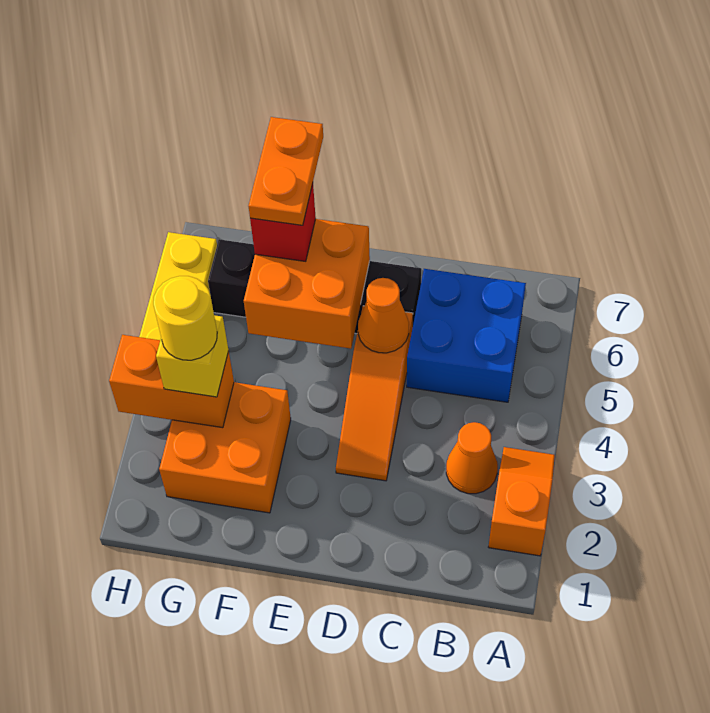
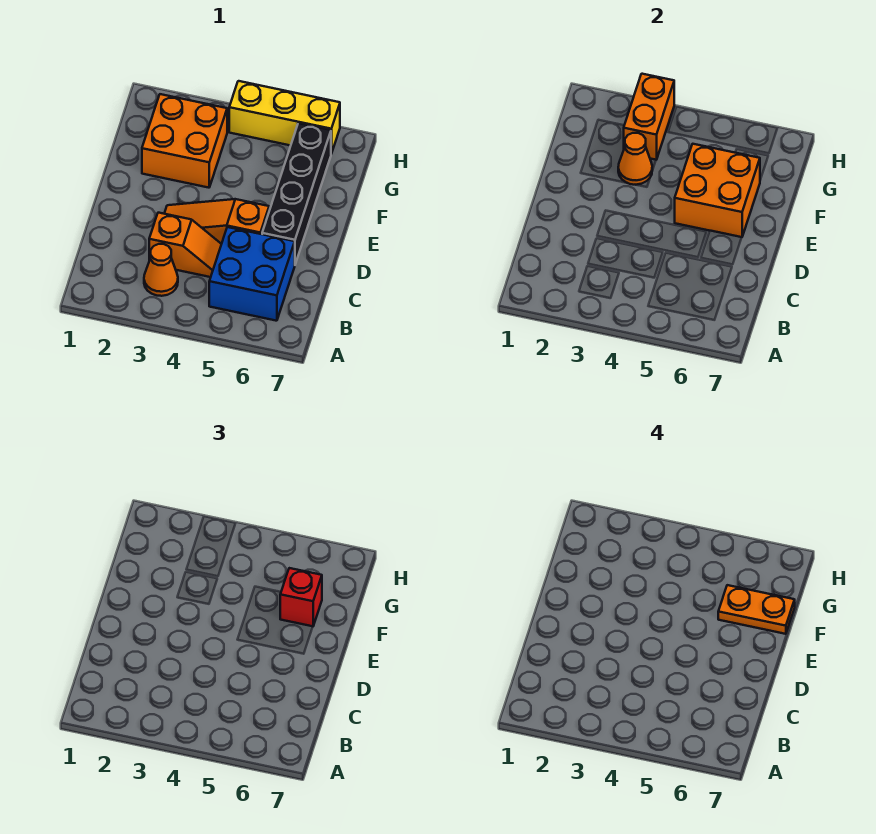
orange 1x2 slope [489,447,555,556] -> orange 1x2 slope moved to [149,213,221,277]
orange 1x1 cone [358,278,409,353] -> orange 1x1 cone moved to [618,133,652,185]
yellow 1x1 brick [156,315,228,397] -> none
yellow 1x1 round brick [153,276,217,360] -> none

